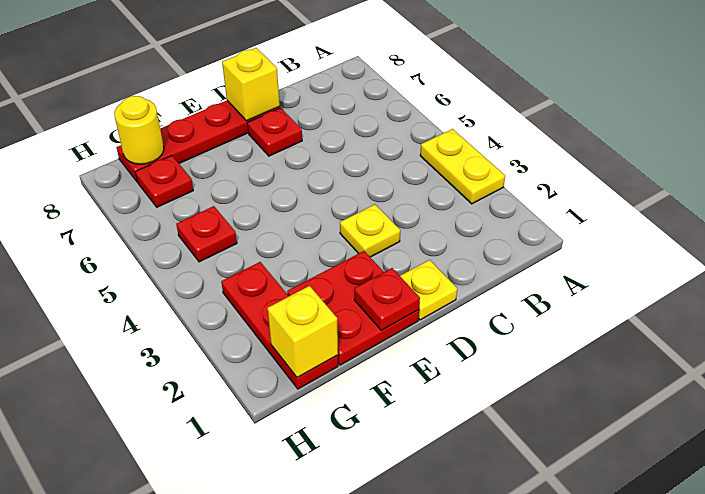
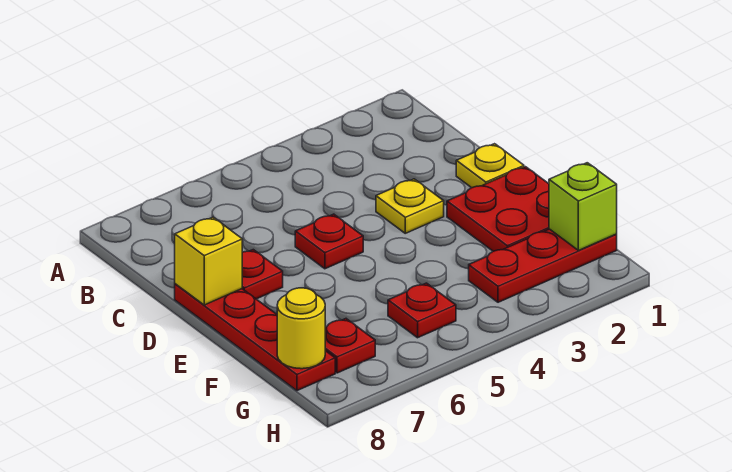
yellow 1x2 plate [420,129,505,204] -> none
red 1x1 plate [354,268,420,330] -> red 1x1 plate moved to [295,214,363,269]
yellow 1x1 brick [268,286,338,378] -> lime 1x1 brick [549,163,617,250]

